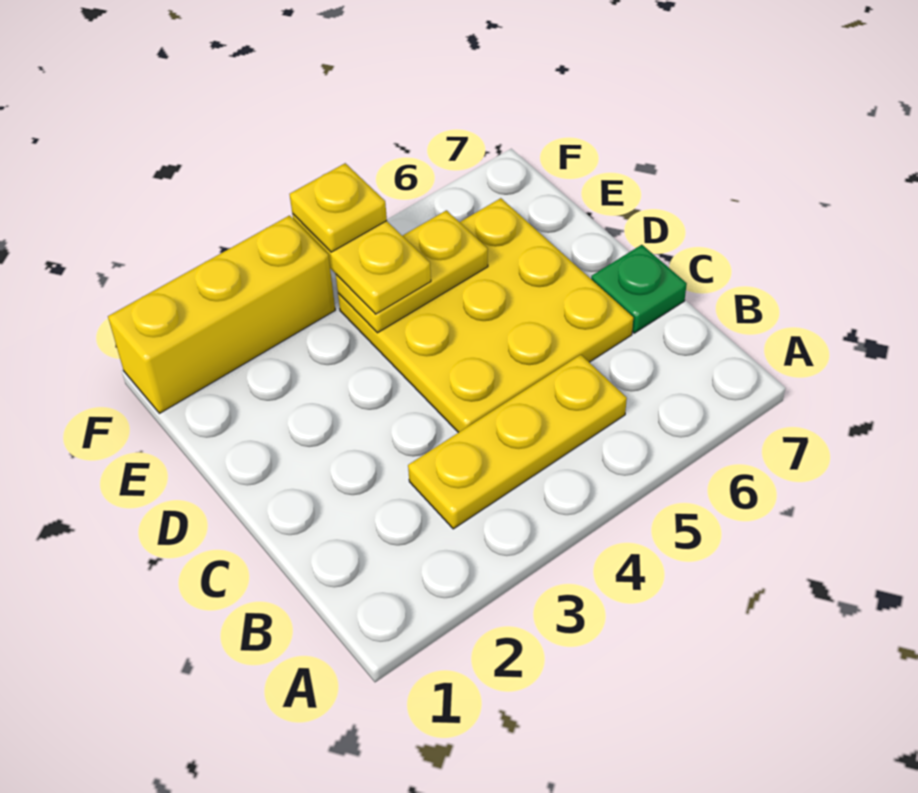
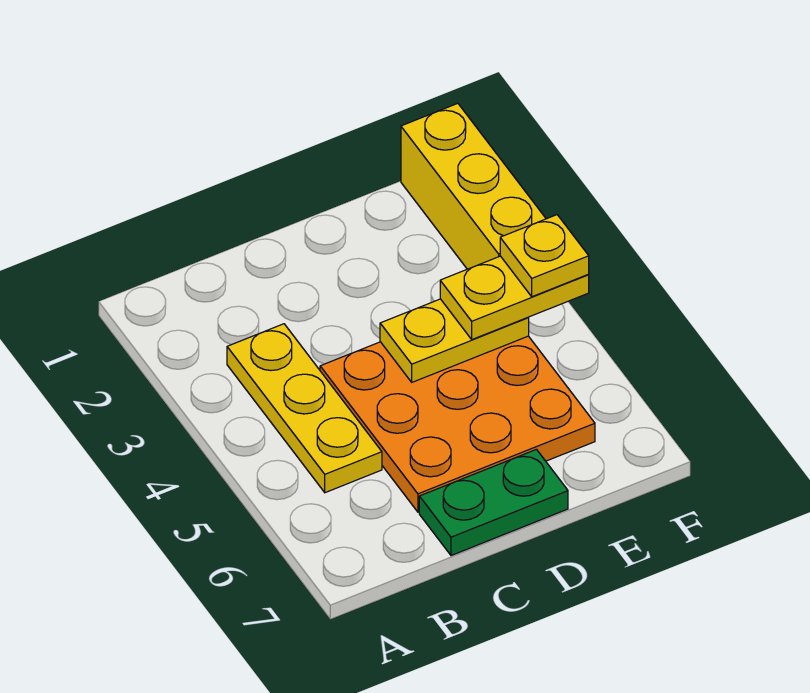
yellow 3x3 plate [338,198,633,433] -> orange 3x3 plate [320,336,595,512]
green 1x1 plate [591,245,687,333] -> green 1x2 plate [419,449,568,555]
yellow 1x2 plate [336,210,488,333] -> yellow 1x2 plate turned to [380,299,529,382]

